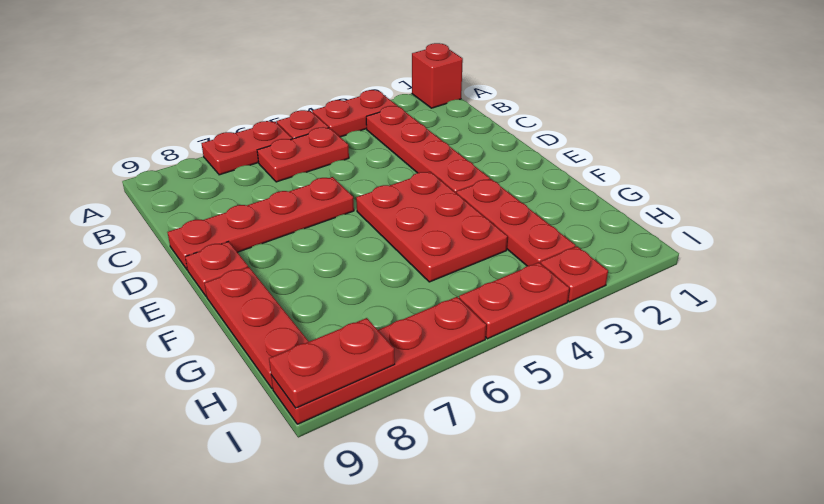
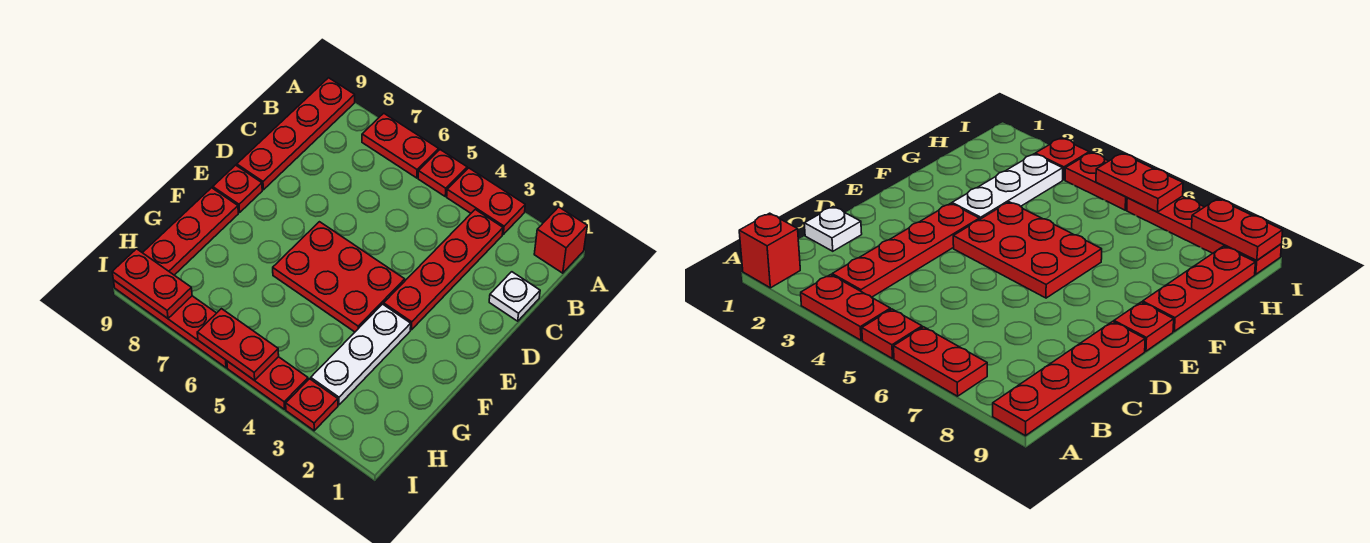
red 1x2 plate [257,127,349,182] -> red 1x2 plate moved to [197,309,279,380]
none -> white 1x1 plate [489,272,540,321]
red 1x4 plate [168,177,354,270] -> red 1x4 plate turned to [237,78,355,190]
red 2x3 plate [356,172,508,282] -> red 2x3 plate turned to [273,222,405,332]
red 1x3 plate [456,179,576,266] -> white 1x3 plate [311,304,411,405]

